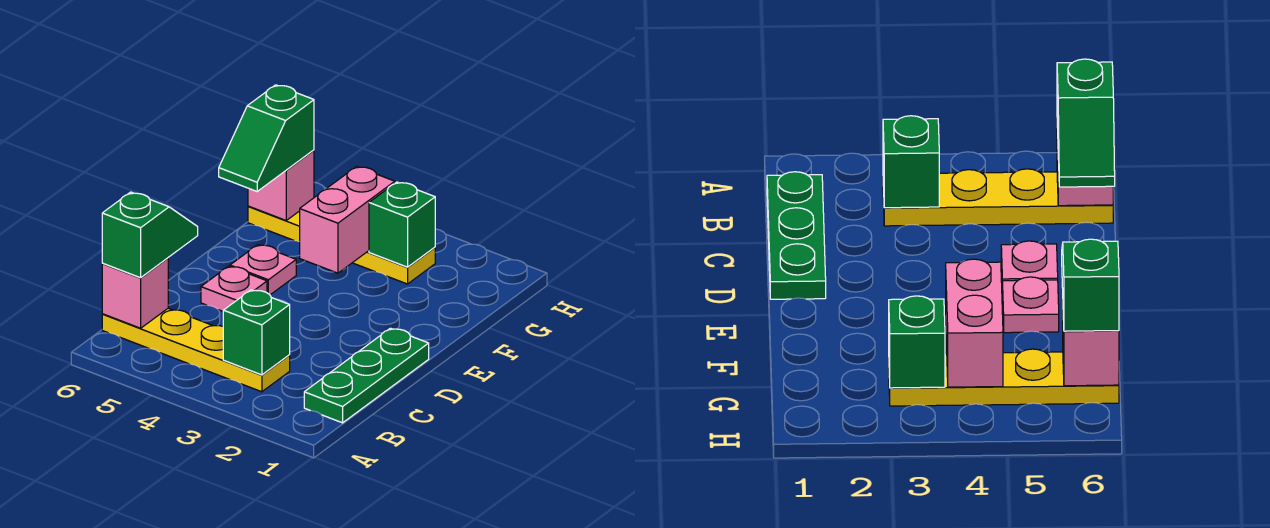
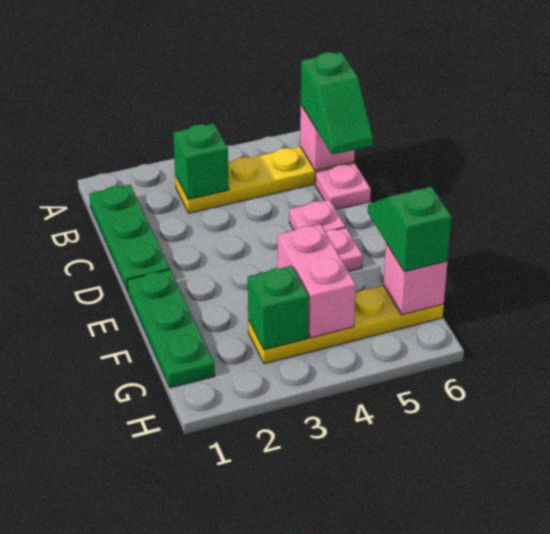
none -> pink 1x1 plate [315,163,371,210]
none -> green 1x3 plate [127,270,215,388]

